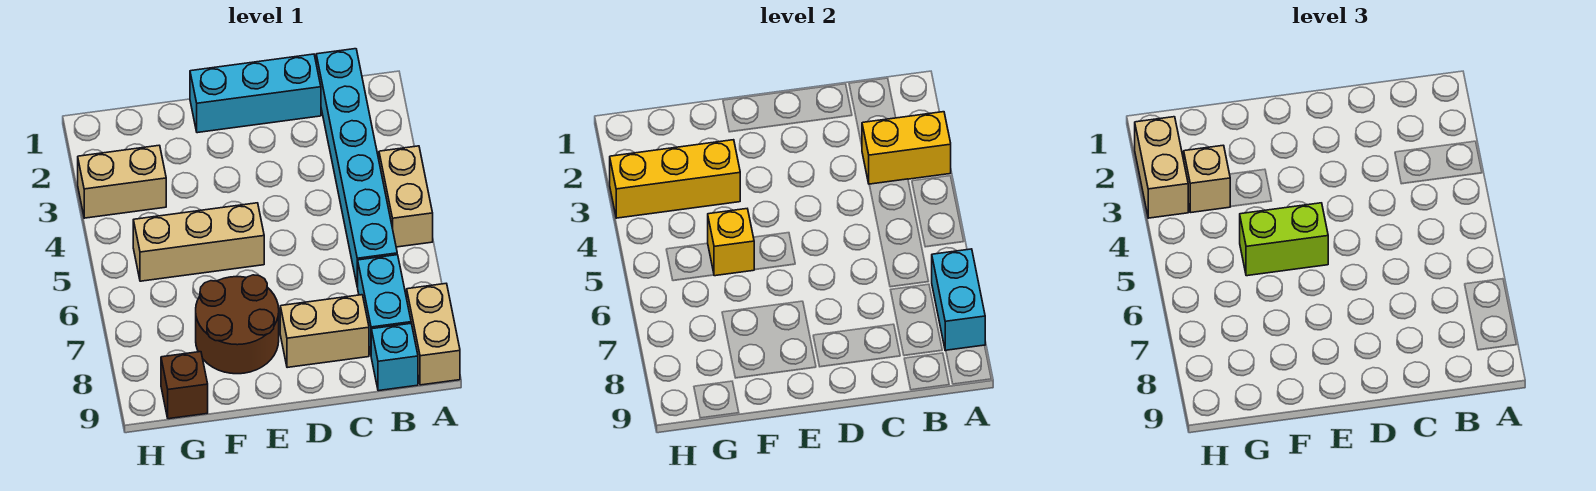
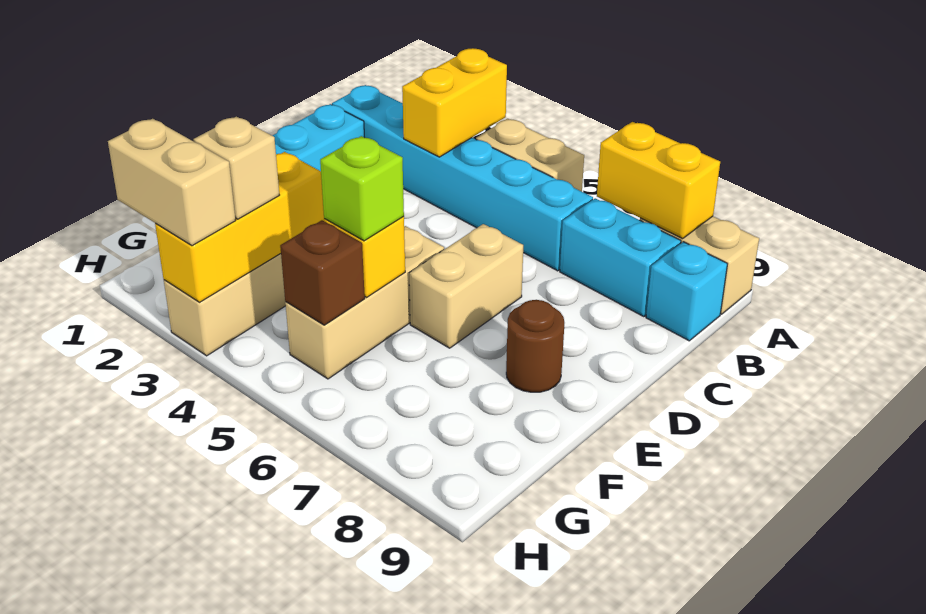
cyan 1x2 brick [932,249,985,351] -> yellow 1x2 brick [597,122,720,239]
tan 1x2 brick [280,295,369,368] -> tan 1x2 brick moved to [409,224,523,348]
lime 1x2 brick [1240,203,1328,276] -> lime 1x1 brick [320,136,404,241]
brown 2x2 round brick [196,275,279,374] -> brown 1x1 round brick [506,300,564,392]
brown 1x1 brick [161,352,208,419] -> brown 1x1 brick moved to [280,220,365,325]

